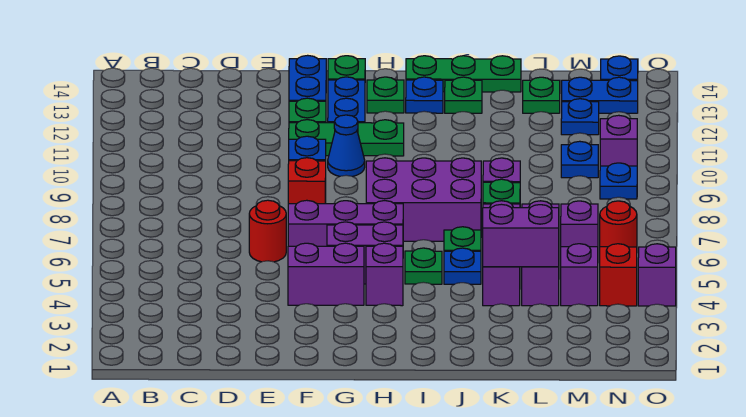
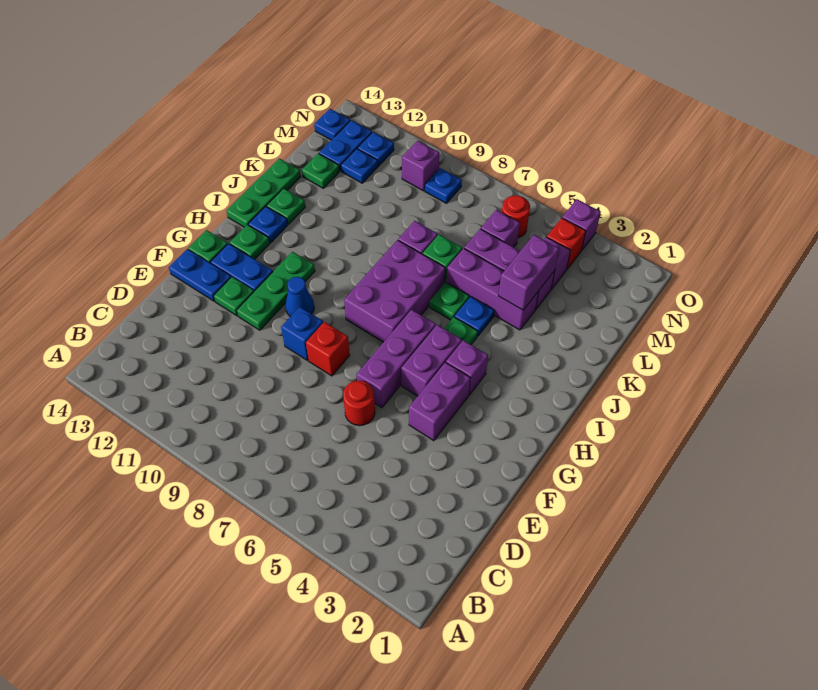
blue 1x1 plate [561,141,598,178] -> blue 1x1 plate moved to [357,132,394,166]

